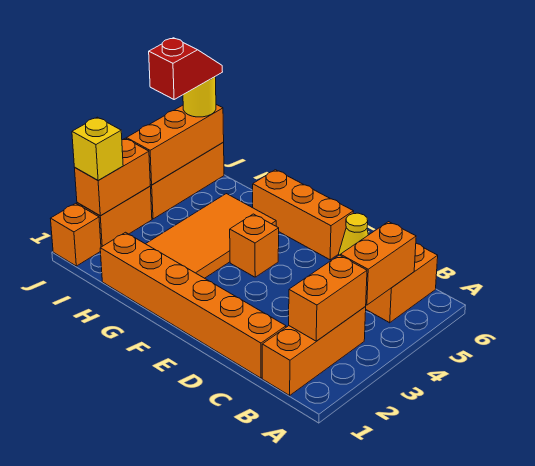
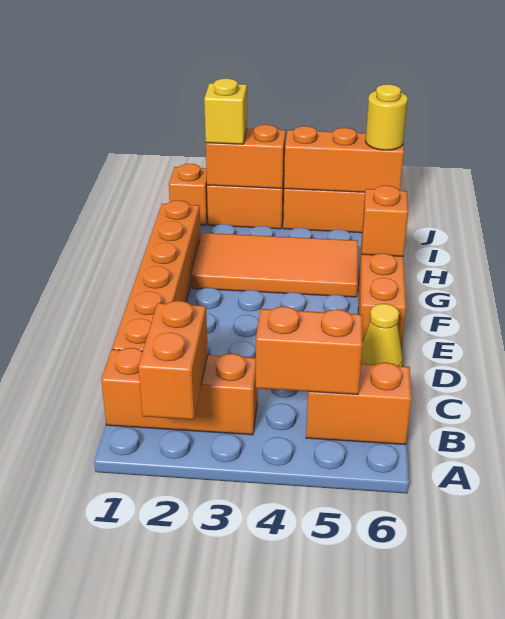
orange 1x2 brick [289,255,367,341] -> orange 1x2 brick turned to [138,301,208,420]
orange 1x1 brick [230,214,279,277] -> orange 1x1 brick moved to [362,186,408,256]
red 1x2 slope [149,38,222,99] -> none

